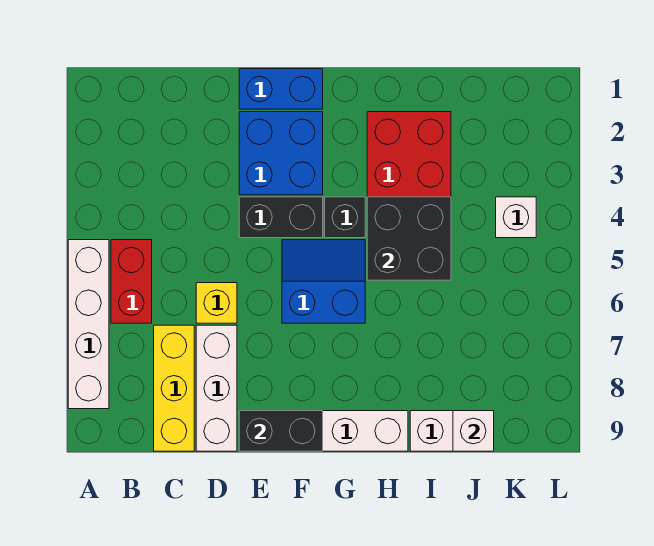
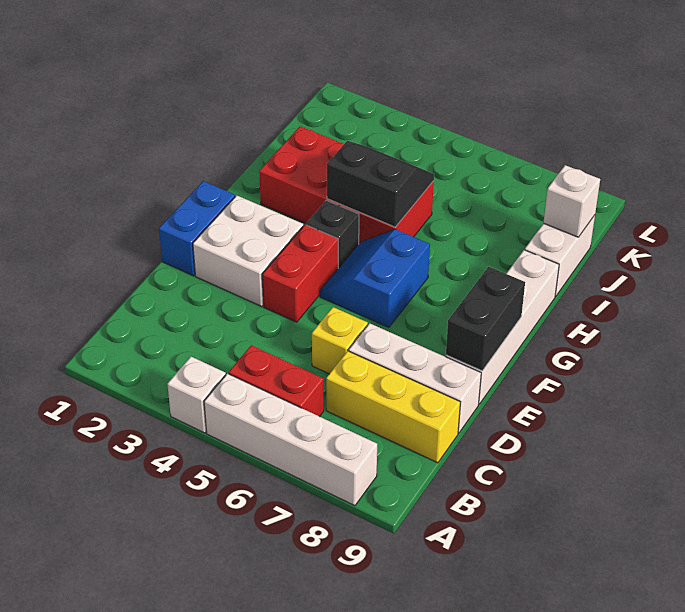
blue 2x2 brick [239,112,323,195] -> white 2x2 brick [193,196,303,307]
black 1x2 brick [239,197,323,238] -> red 1x2 brick [262,225,338,322]
black 2x2 brick [367,197,451,280] -> black 2x2 slope [327,141,434,227]
white 1x1 brick [496,197,536,238] -> white 1x1 brick moved to [167,357,226,433]

